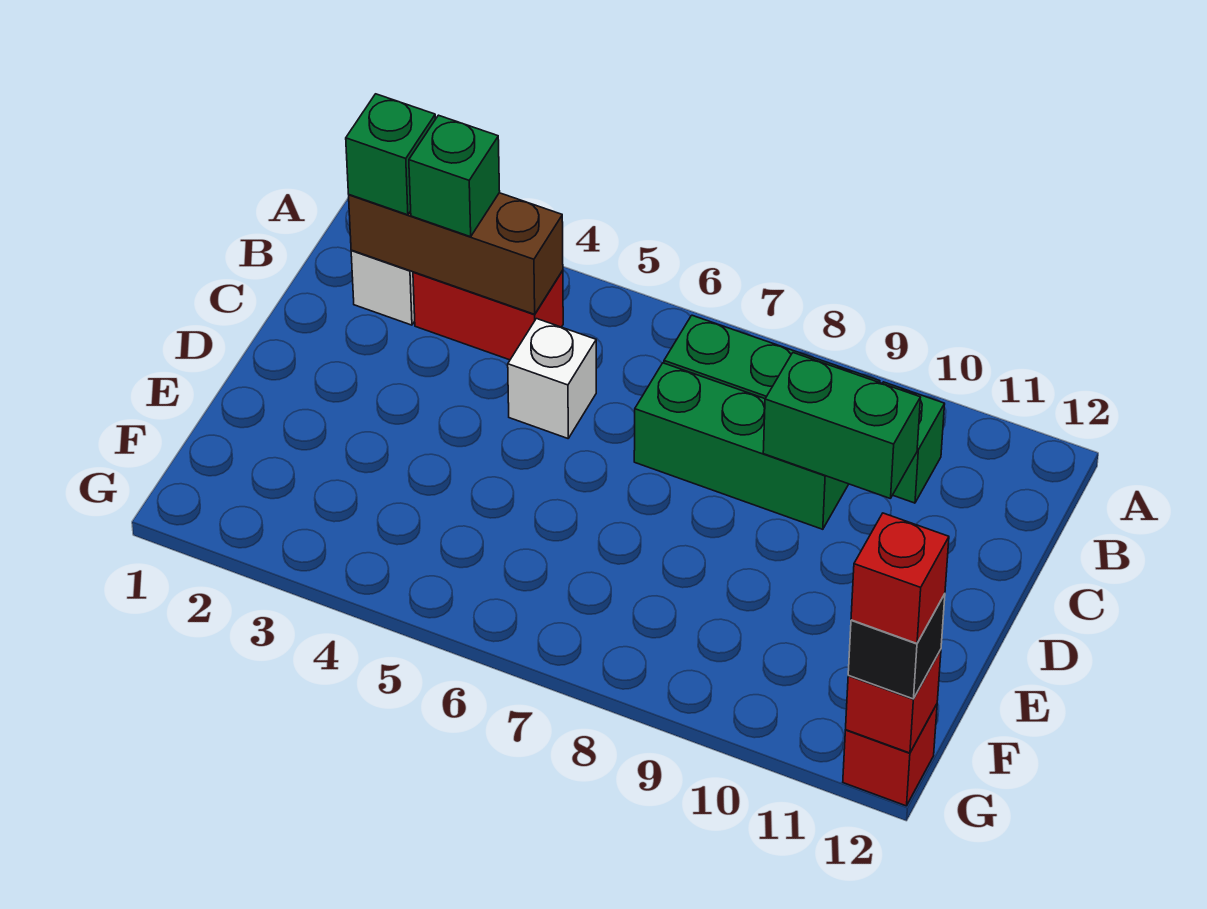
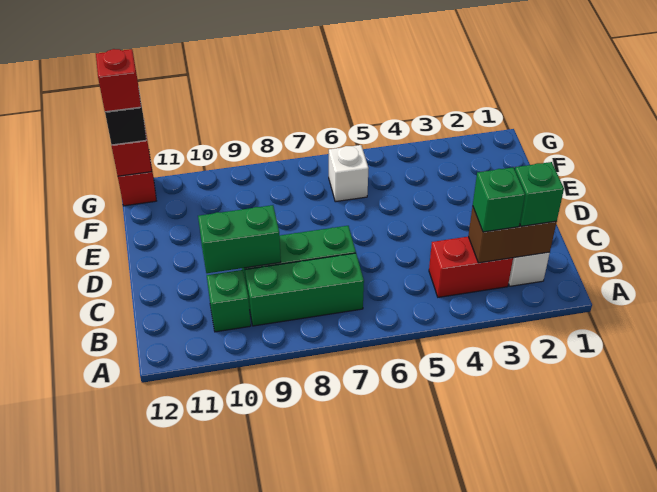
brown 1x3 brick [349,193,563,314] -> brown 1x2 brick [468,206,557,263]
white 1x1 brick [508,319,596,438] -> white 1x1 brick moved to [329,145,369,202]

